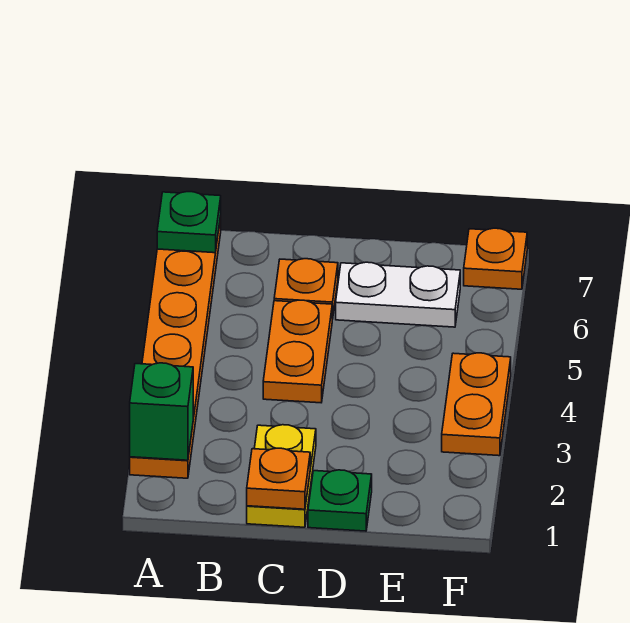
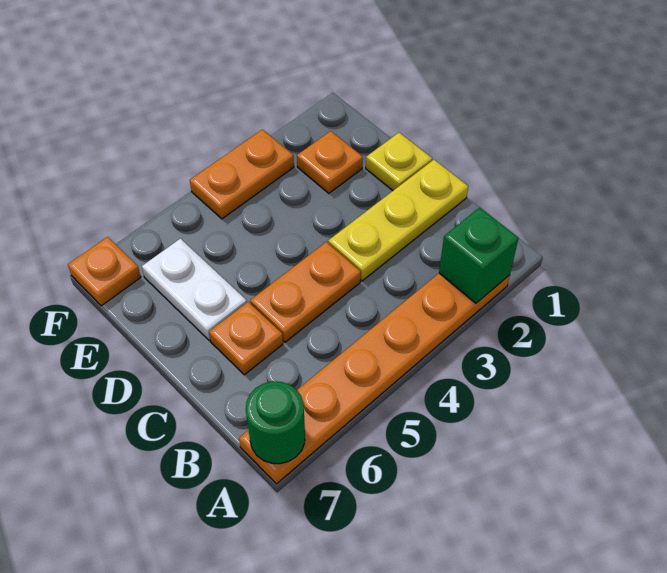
green 1x1 plate [157,192,221,253] -> green 1x1 round brick [246,381,305,464]
yellow 1x2 plate [247,425,316,527] -> yellow 1x3 plate [328,160,468,281]
orange 1x1 plate [247,448,310,509] -> orange 1x1 plate moved to [297,131,363,193]
green 1x1 plate [308,470,372,531] -> yellow 1x1 plate [366,133,432,190]

